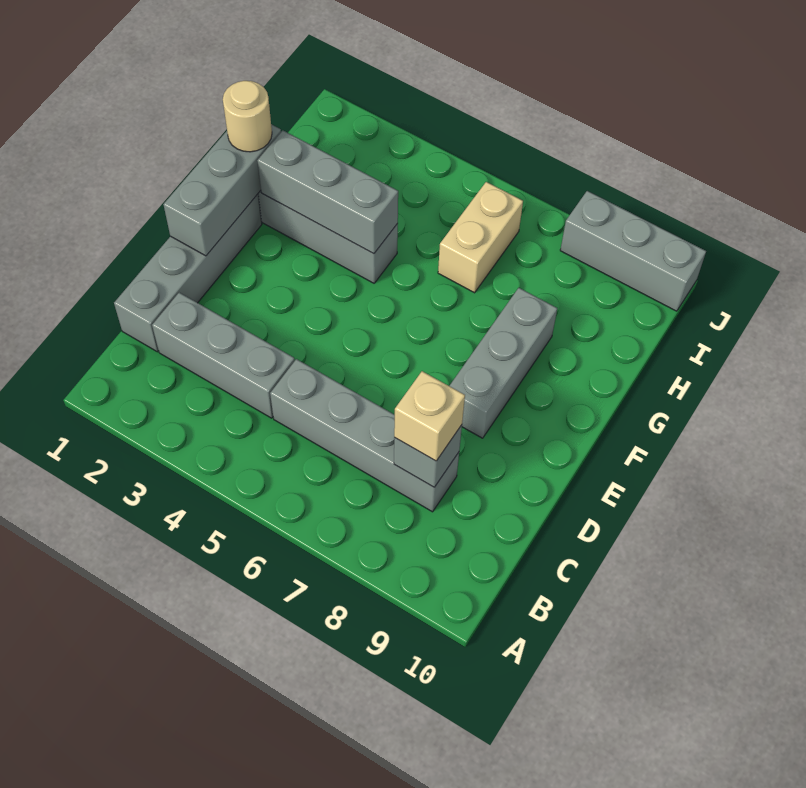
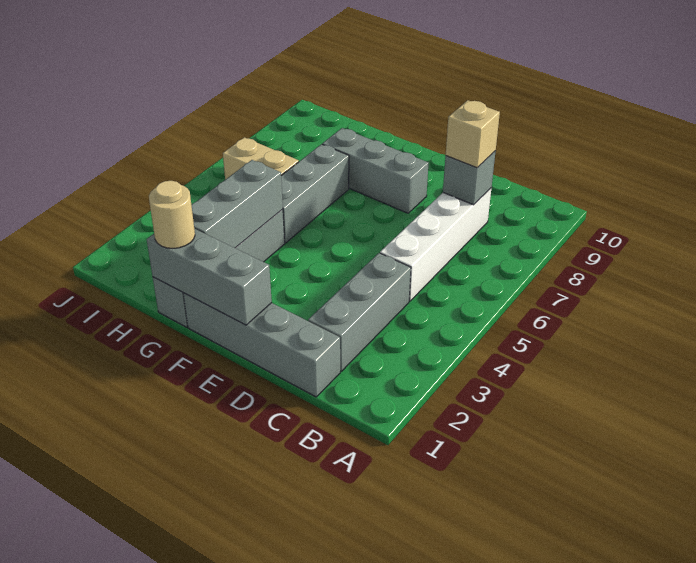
grey 1x4 brick [270,359,459,512] -> white 1x4 brick [380,188,491,301]
grey 1x3 brick [560,191,706,311] -> grey 1x3 brick moved to [281,144,349,243]

